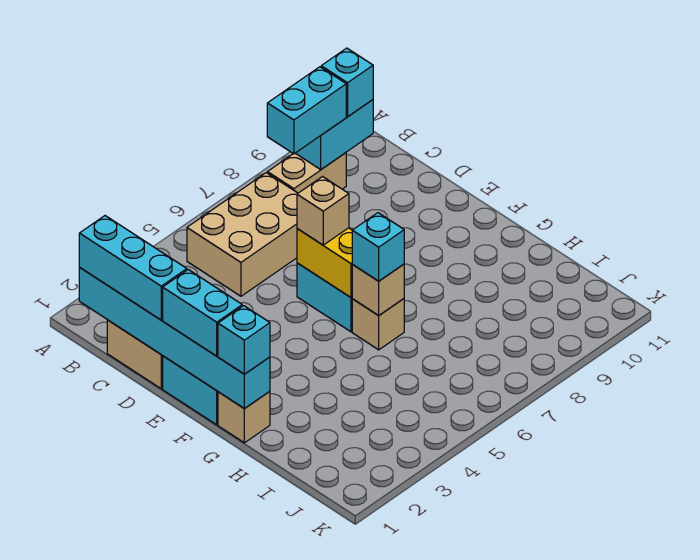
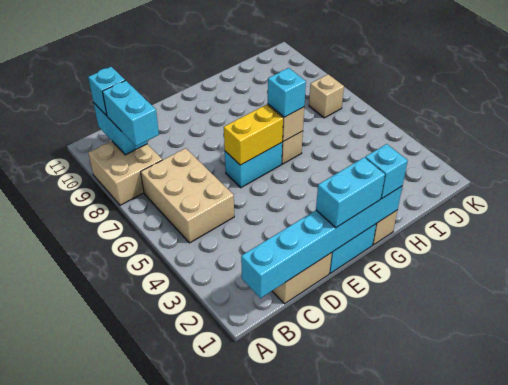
cyan 1x3 brick [79,216,187,320] -> none
tan 1x2 brick [267,153,346,193] -> tan 2x2 brick [88,141,162,205]
tan 1x1 brick [297,177,349,245] -> tan 1x1 brick moved to [309,74,344,118]

